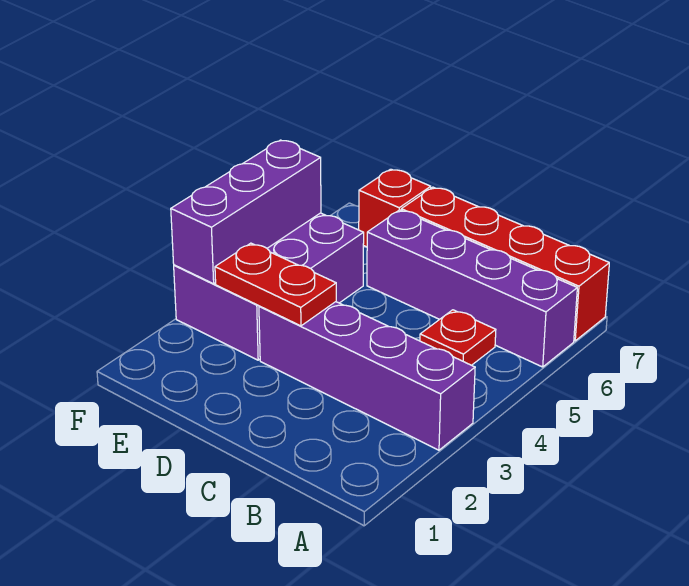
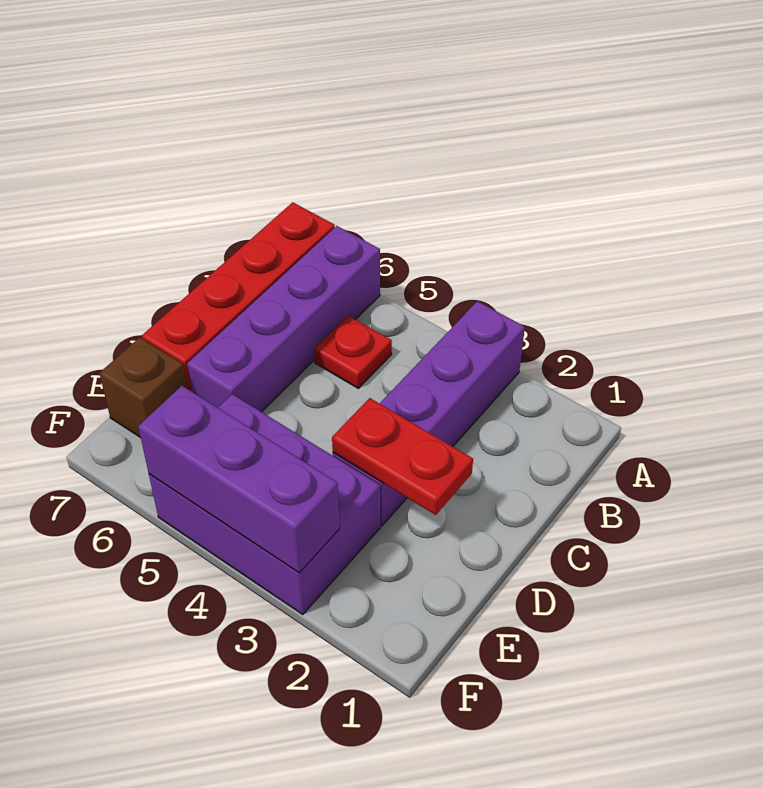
red 1x2 plate [215,243,336,326] -> red 1x2 plate turned to [332,398,473,515]
red 1x1 brick [359,169,431,247] -> brown 1x1 brick [99,337,187,438]

